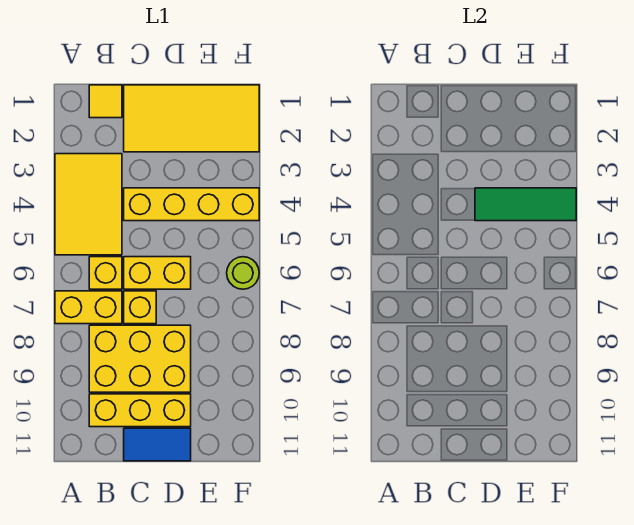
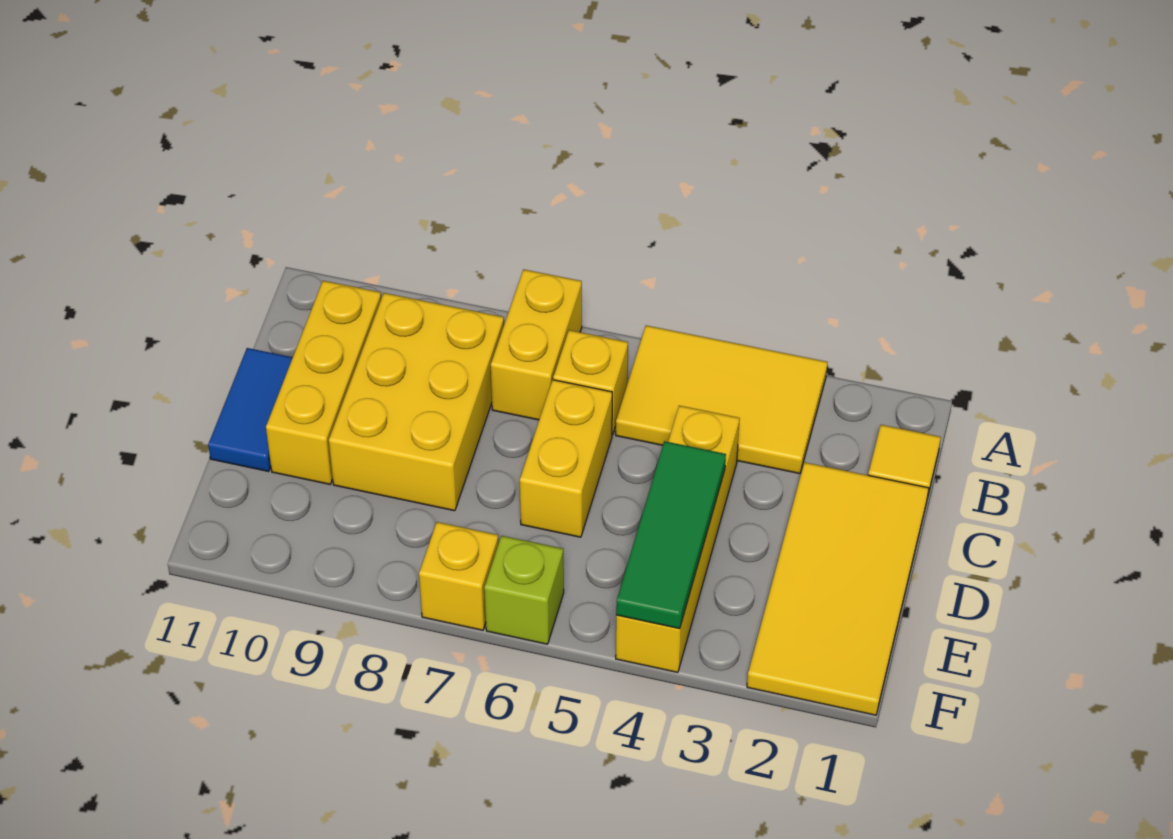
yellow 1x1 brick [124,291,156,324] -> yellow 1x1 brick moved to [419,522,499,630]
lime 1x1 round brick [227,257,259,289] -> lime 1x1 brick [484,536,564,644]

